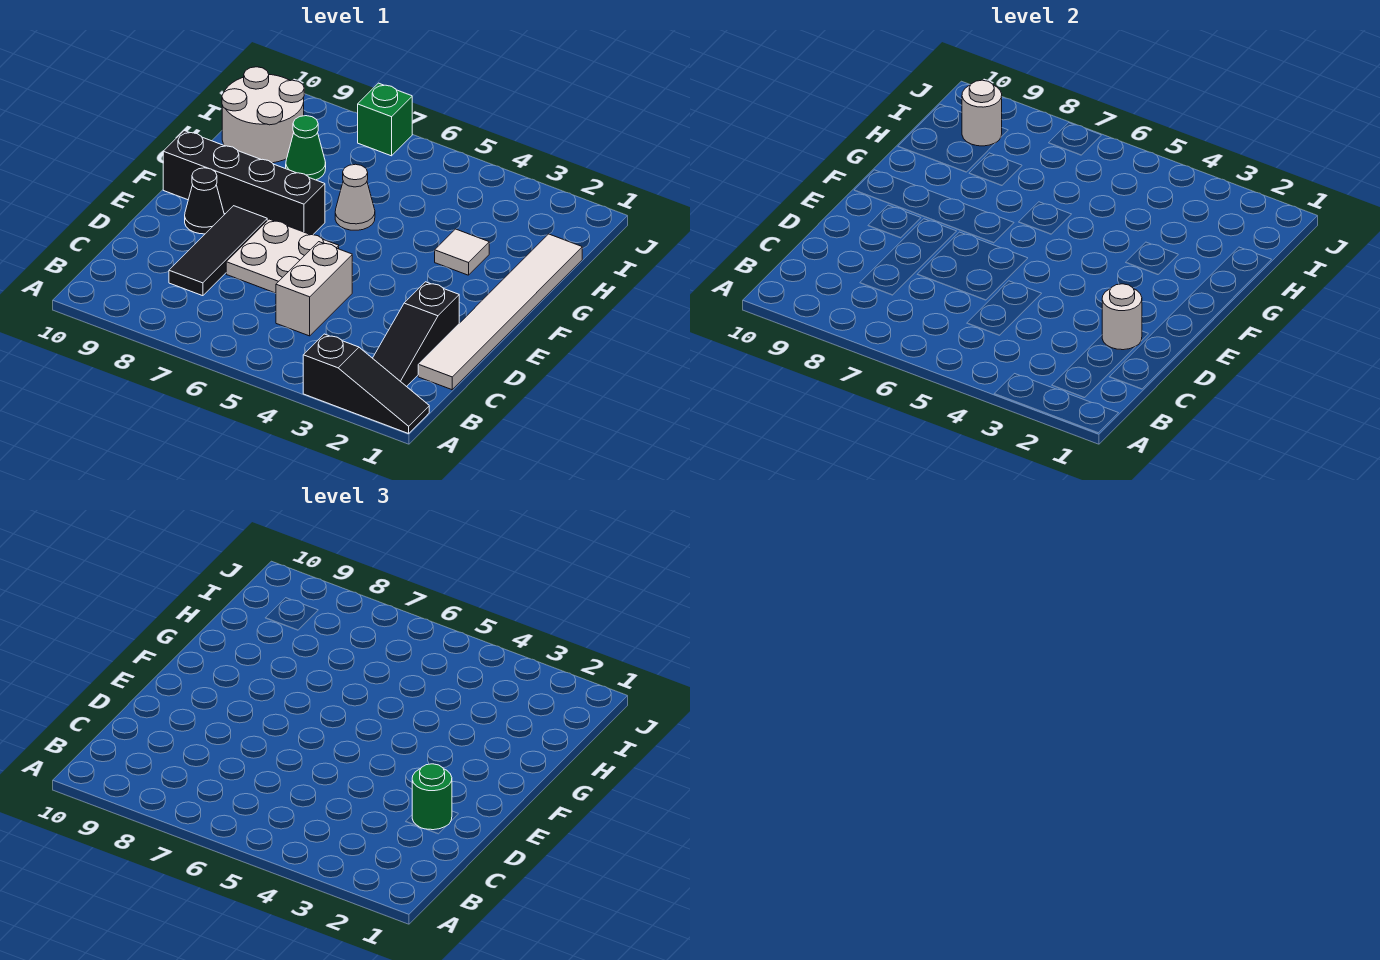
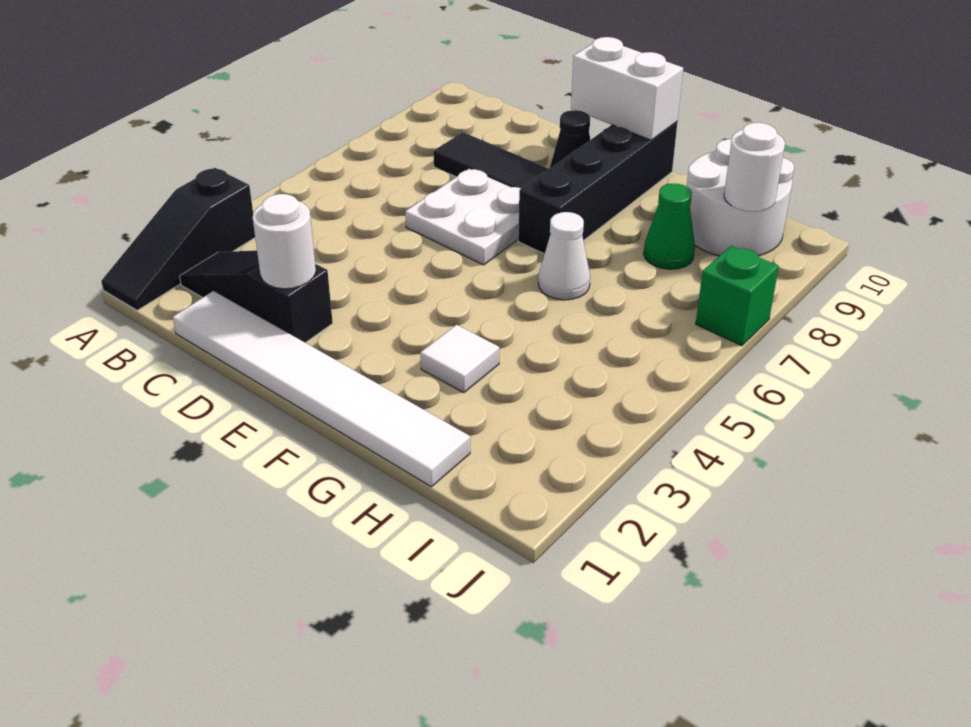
white 1x2 brick [276,242,352,336] -> white 1x2 brick moved to [571,37,683,140]
green 1x1 round brick [412,764,452,830] -> none

